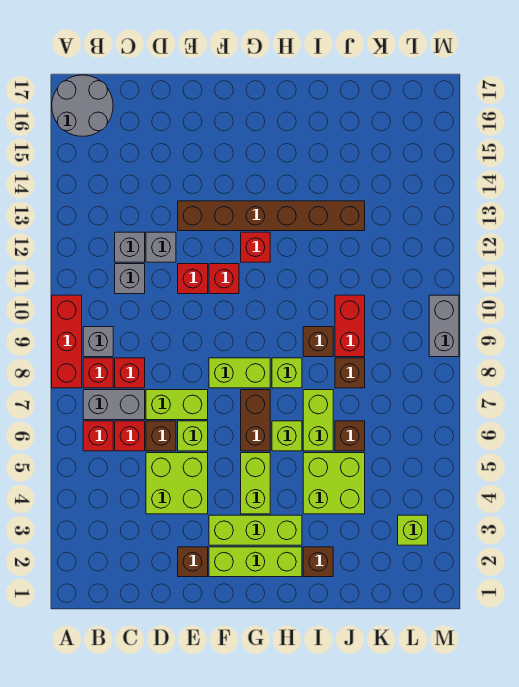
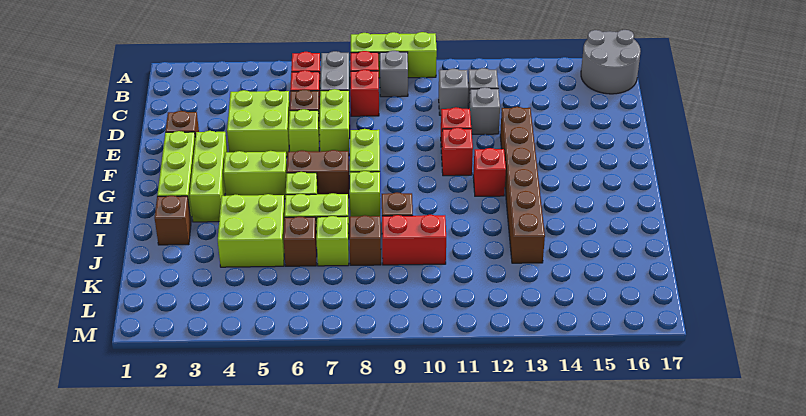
red 1x3 brick [52,295,82,388] -> lime 1x3 brick [351,32,437,78]
lime 1x1 brick [398,515,428,545] -> lime 1x1 brick moved to [316,216,349,266]
grey 1x2 brick [429,295,459,357] -> none

